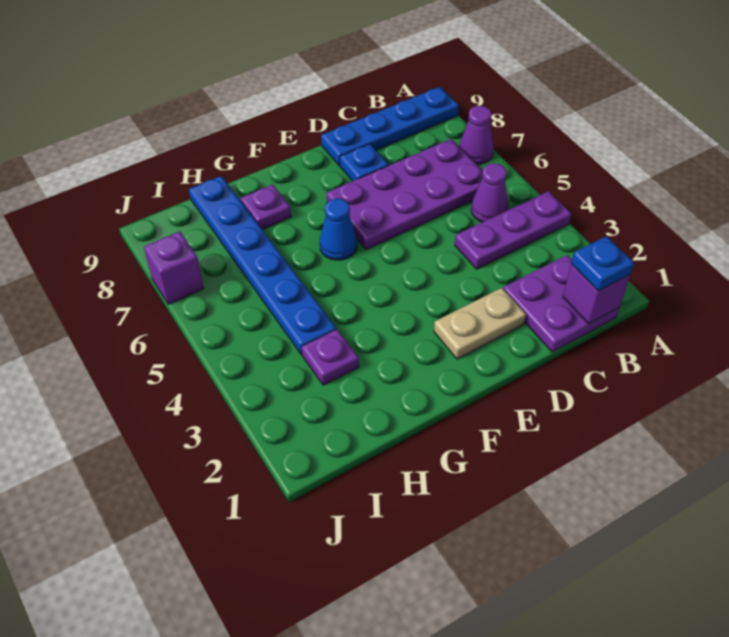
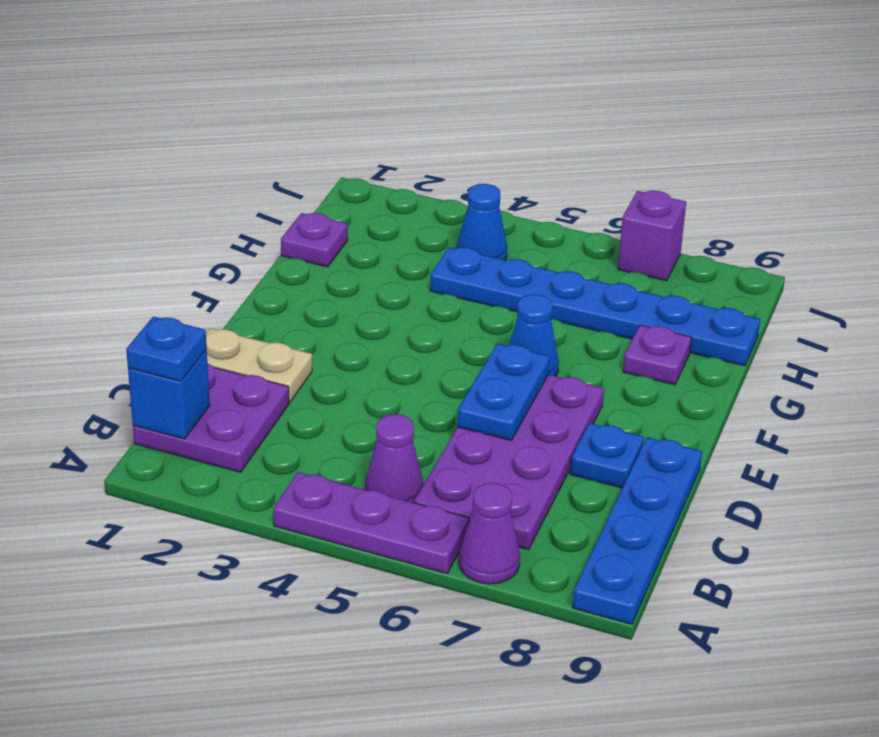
purple 1x3 plate [455,191,572,269] -> purple 1x3 plate turned to [273,472,469,573]
purple 1x1 brick [563,264,631,324] -> blue 1x1 brick [128,349,210,439]
tan 1x2 plate [434,288,526,359] -> tan 1x2 plate turned to [206,328,312,402]
none -> blue 1x2 plate [458,343,550,440]
purple 1x1 plate [302,329,359,385] -> purple 1x1 plate moved to [281,213,348,267]
none -> blue 1x1 cone [457,184,507,260]

